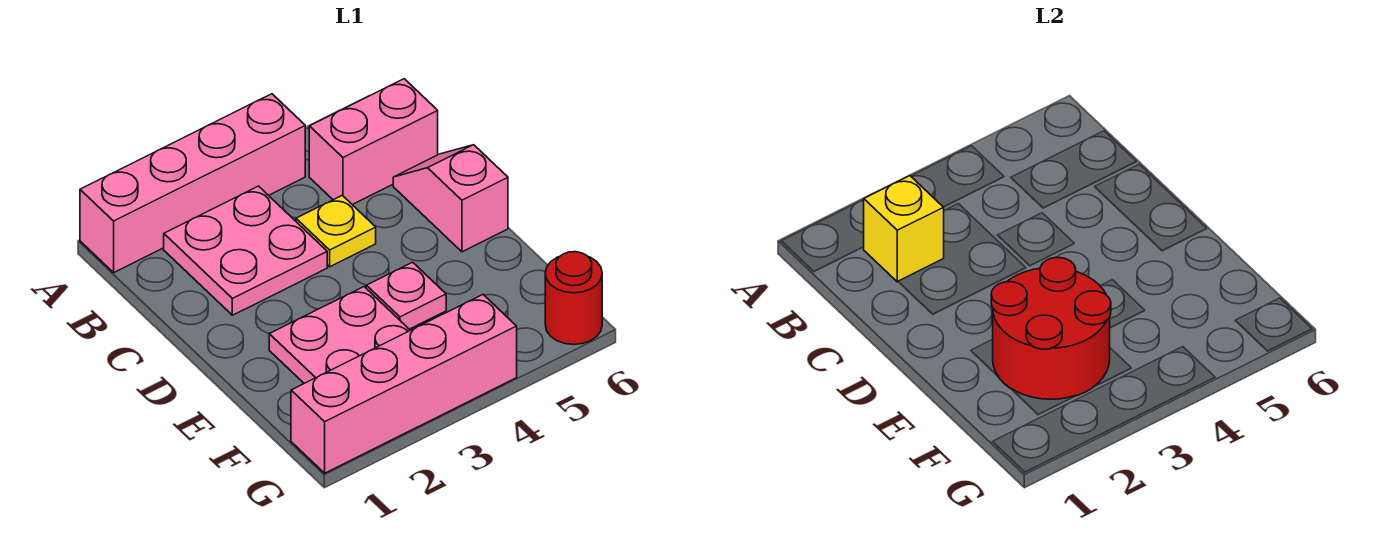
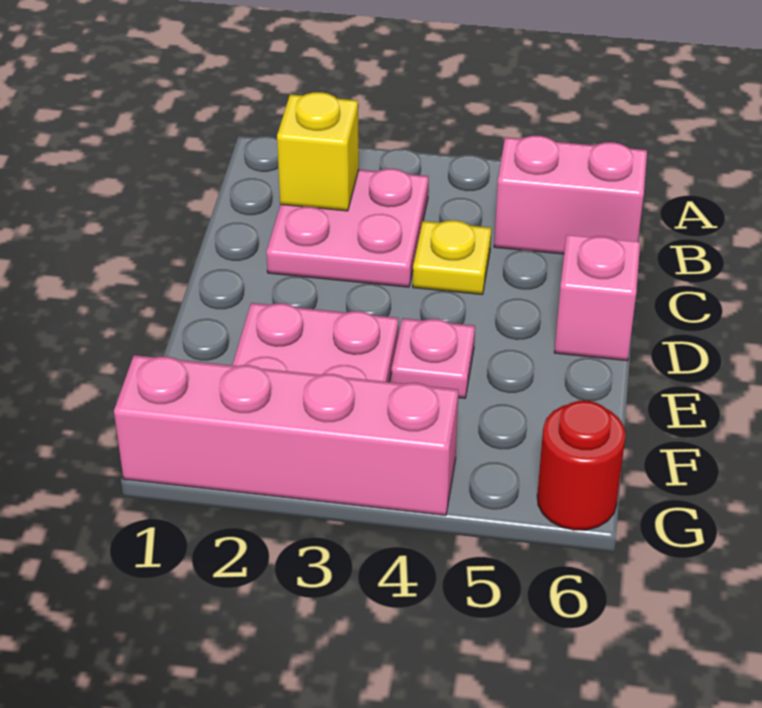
pink 1x4 brick [80,94,305,272] -> none
red 2x2 round brick [991,258,1111,399] -> none

